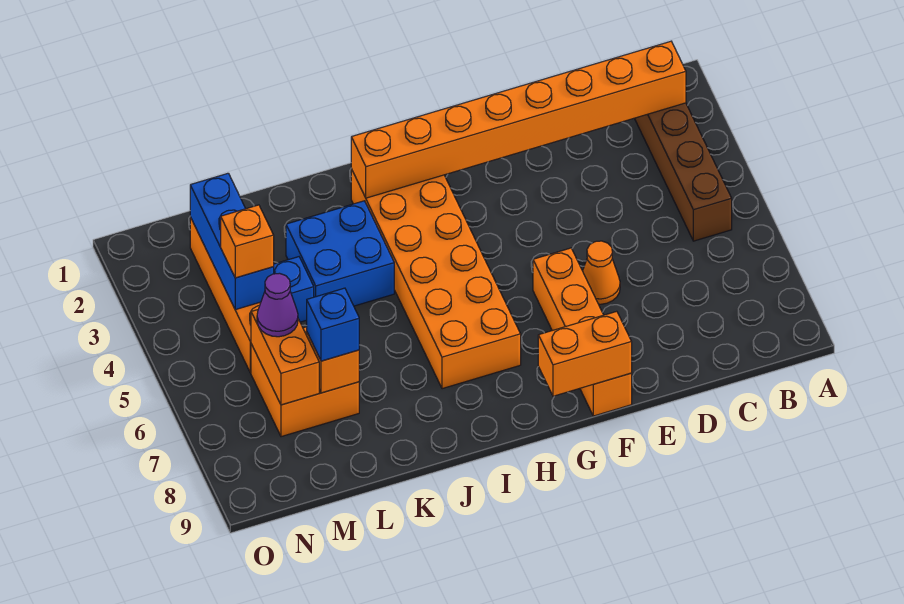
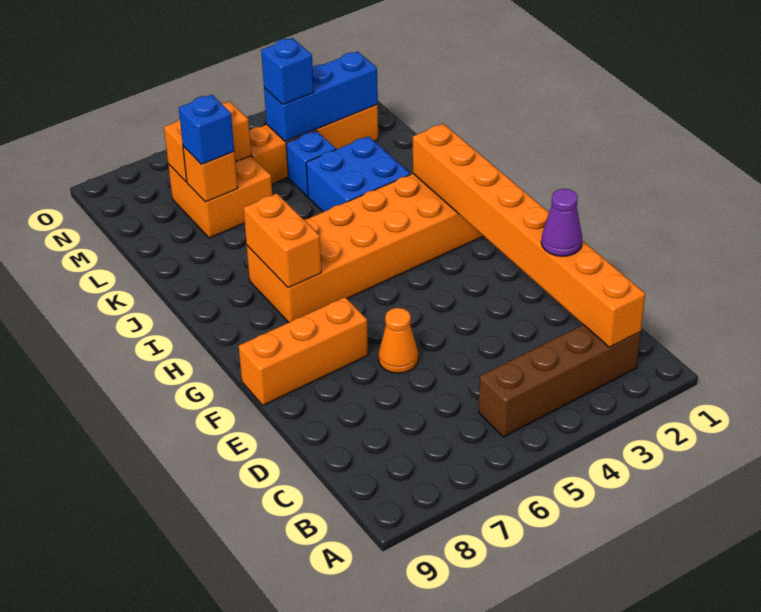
orange 1x4 brick [533,248,632,416] -> orange 1x3 brick [239,297,368,405]
orange 1x2 brick [538,311,632,396] -> orange 1x2 brick moved to [243,193,321,288]
orange 1x1 brick [221,205,274,278] -> blue 1x1 brick [261,38,314,104]
purple 1x1 cone [257,273,298,337] -> purple 1x1 cone moved to [541,189,582,256]

